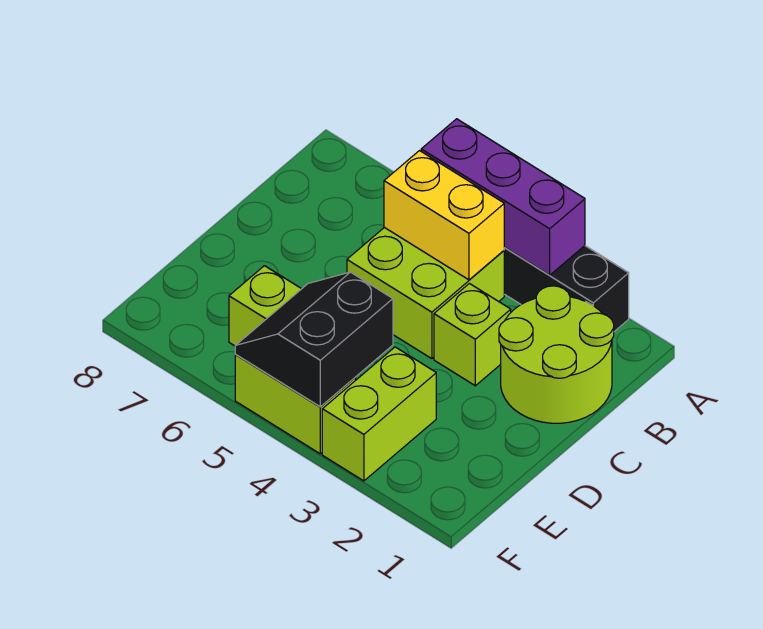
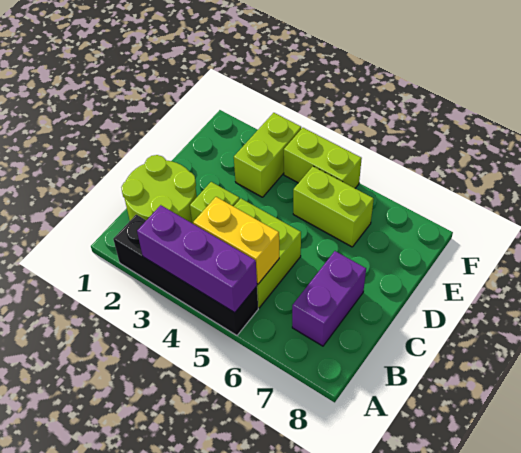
none -> purple 1x2 brick [292,251,366,346]
black 2x2 slope [235,272,393,407] -> none

